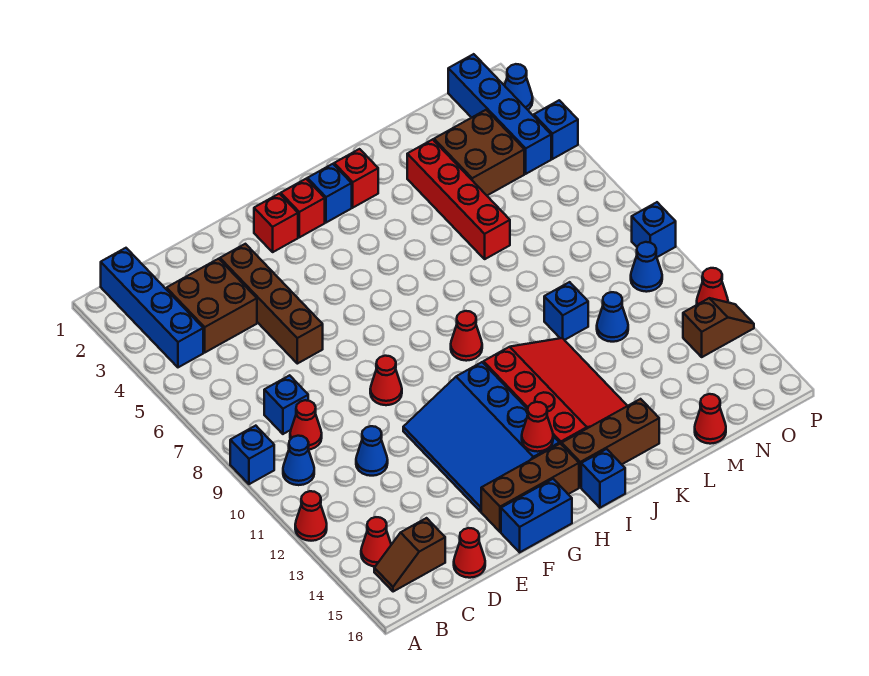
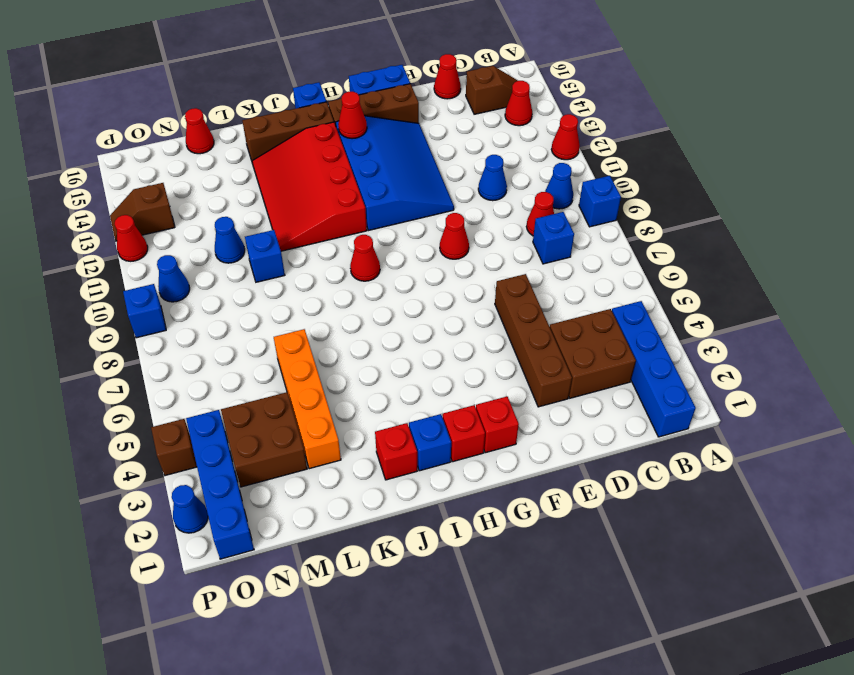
red 1x4 brick [407,139,510,259] -> orange 1x4 brick [274,329,341,469]
blue 1x1 brick [534,100,578,159] -> brown 1x1 brick [151,419,197,476]

